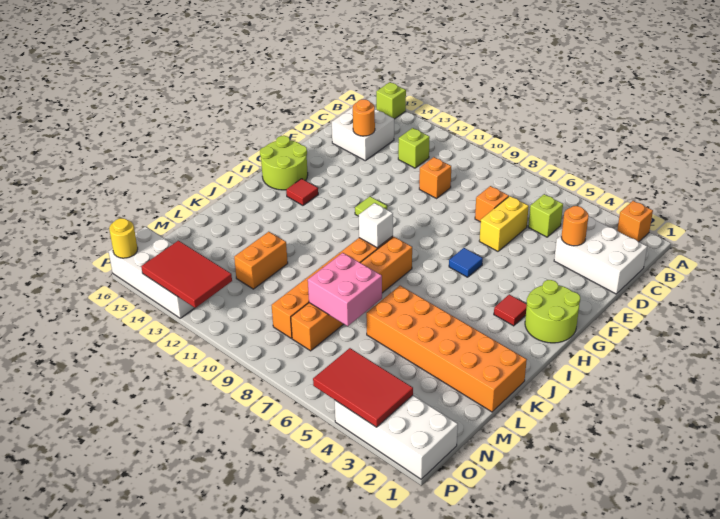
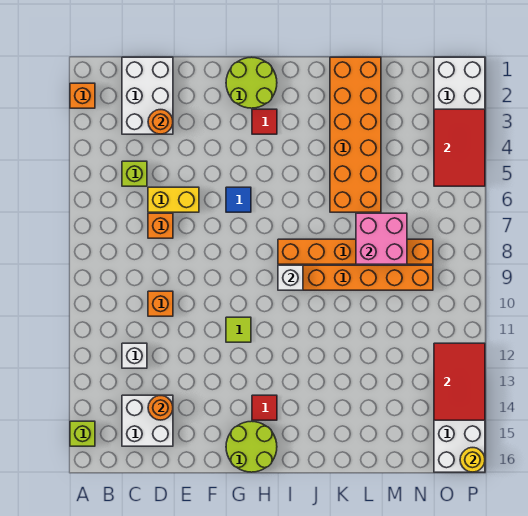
lime 1x1 brick [398,128,430,168] -> white 1x1 brick [122,343,147,368]
orange 1x2 brick [234,232,288,289] -> none

